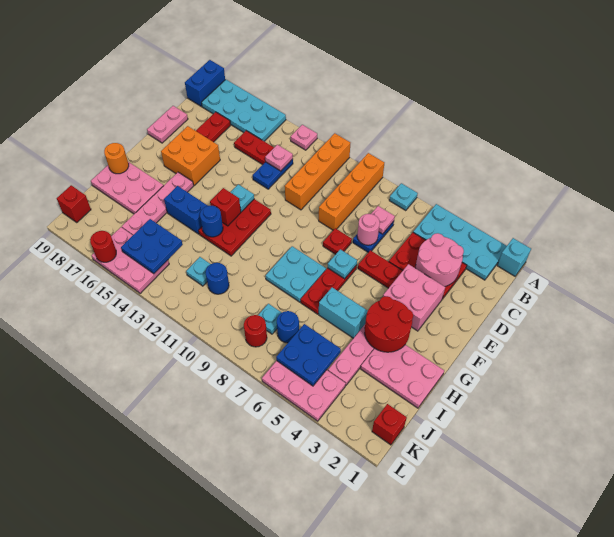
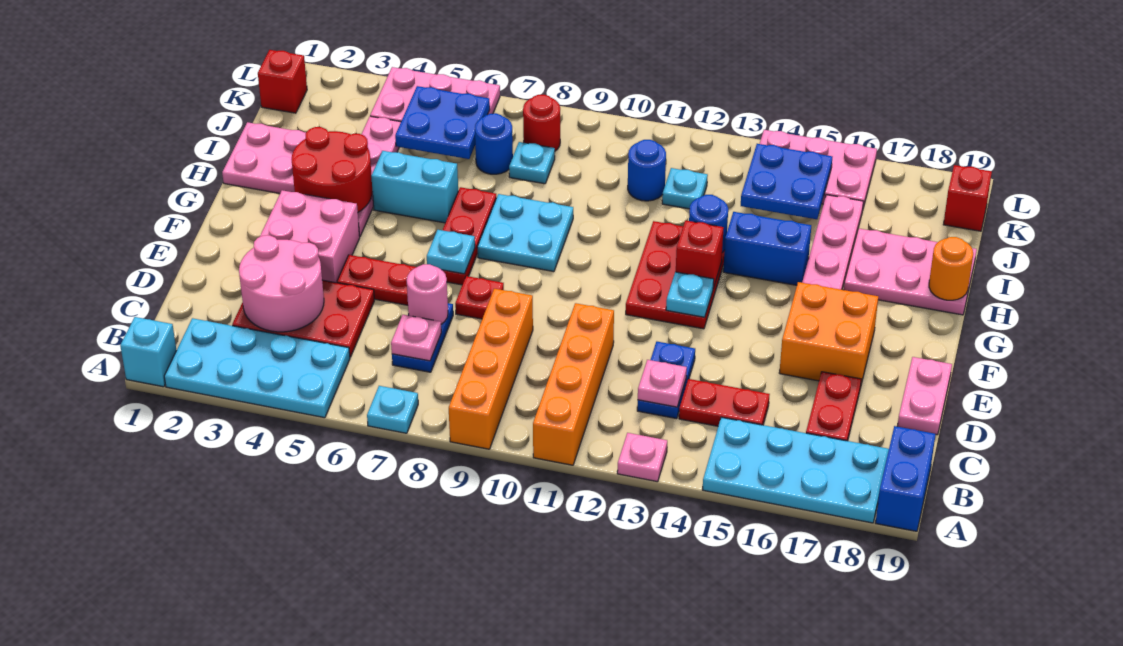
red 1x1 round brick [90,231,116,262] -> none

